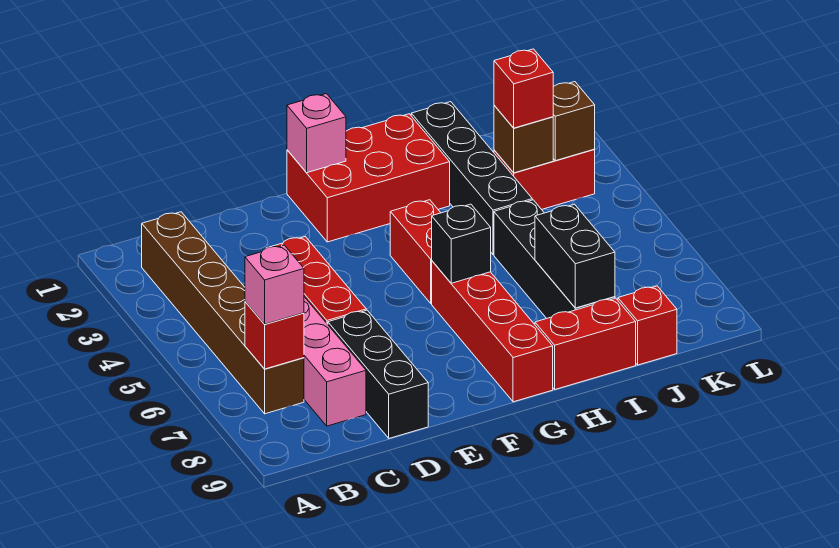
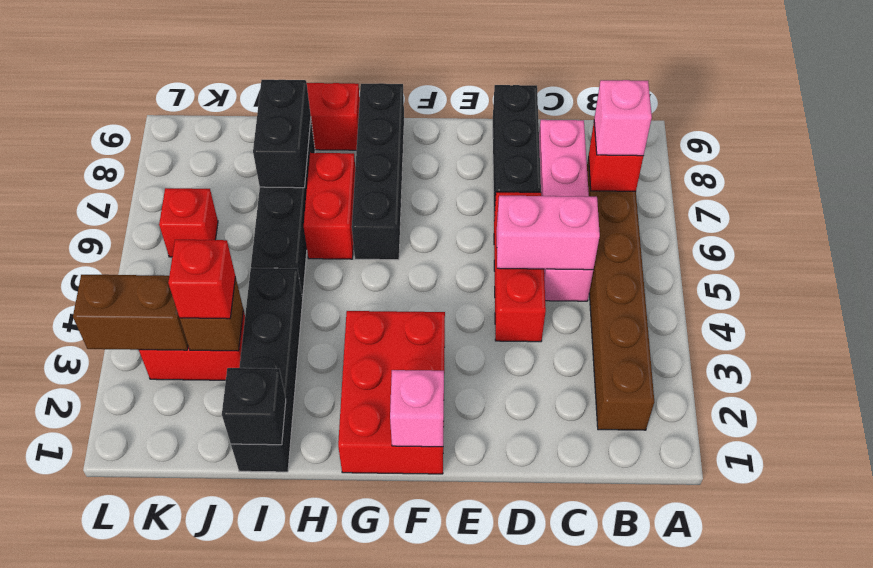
none -> pink 1x2 brick [497,196,600,270]
red 2x3 brick [287,114,450,242] -> red 2x3 brick turned to [338,311,445,474]
red 1x2 brick [390,200,441,303] -> red 1x2 brick moved to [304,153,355,259]
red 1x4 brick [432,261,553,402] -> black 1x4 brick [352,83,404,260]
black 1x1 brick [432,204,491,283] -> black 1x1 brick moved to [222,368,286,445]
red 1x1 brick [618,286,677,365] -> red 1x1 brick moved to [159,188,218,257]
brown 1x1 brick [553,82,595,161] -> brown 1x2 brick [73,275,188,350]

